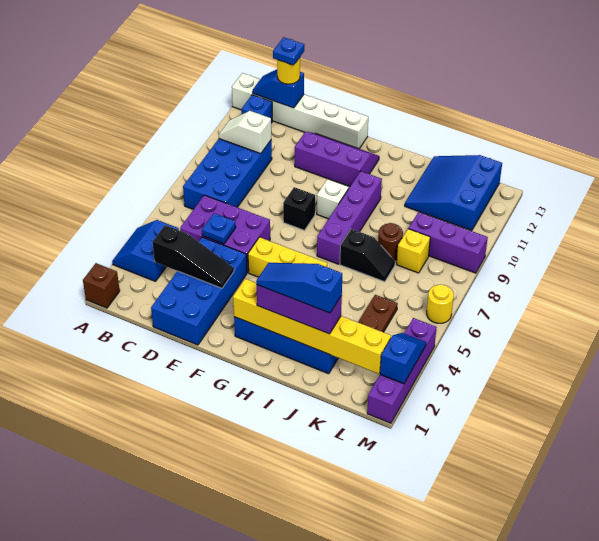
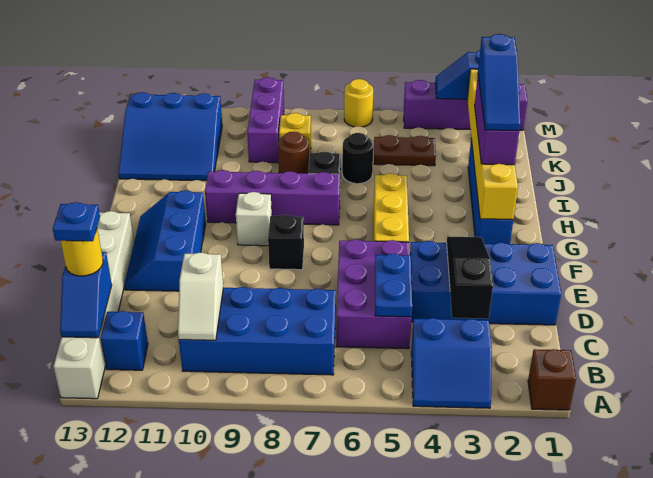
blue 1x1 plate [202,213,236,244] -> blue 1x2 plate [375,254,412,317]
purple 2x3 slope [295,132,379,187] -> blue 2x3 slope [124,190,206,291]
none -> black 1x1 round brick [342,133,373,184]

